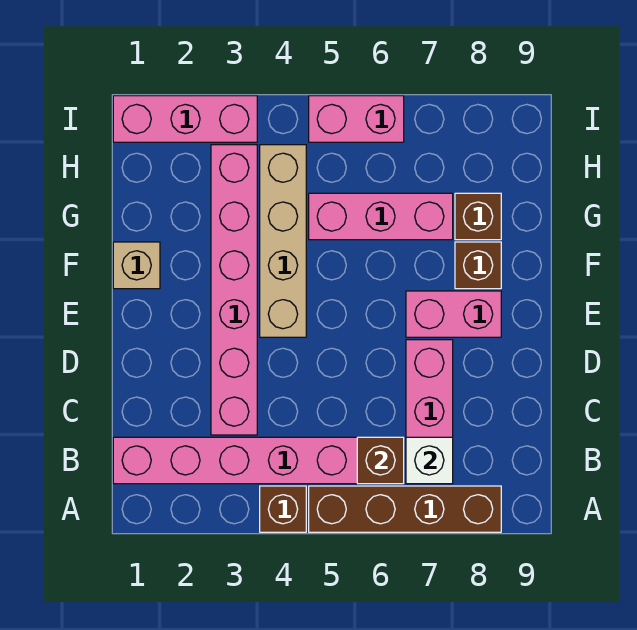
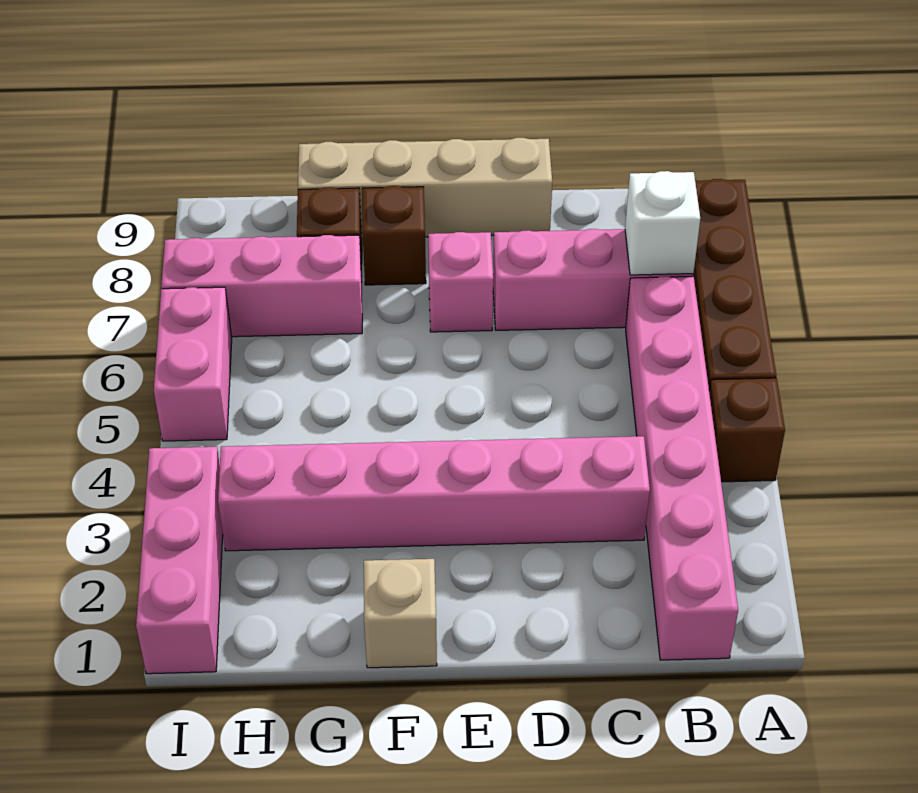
brown 1x1 brick [357,437,404,484] -> none
tan 1x4 brick [260,145,306,337] -> tan 1x4 brick moved to [298,138,552,238]
pink 1x2 brick [406,291,501,337] -> pink 1x1 brick [428,232,493,332]
pink 1x3 brick [309,193,453,240] -> pink 1x3 brick turned to [161,235,362,337]

